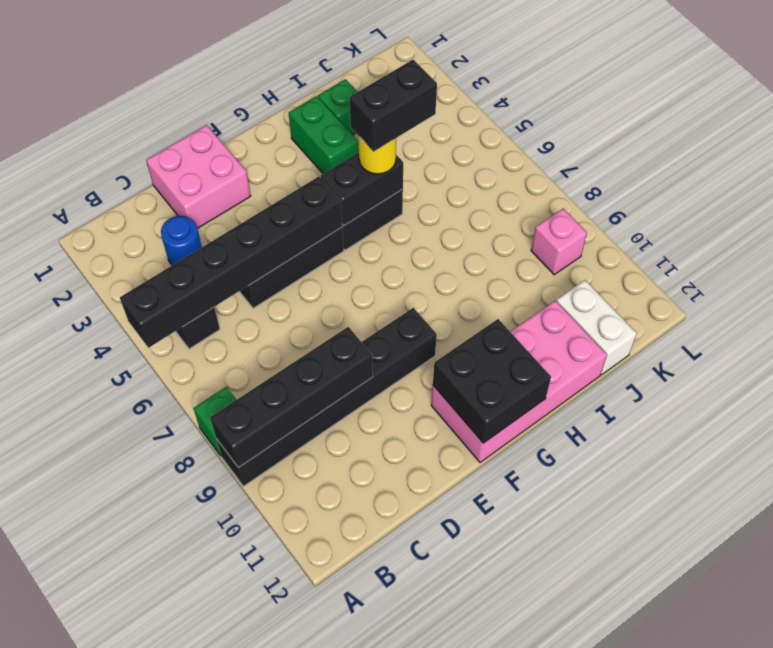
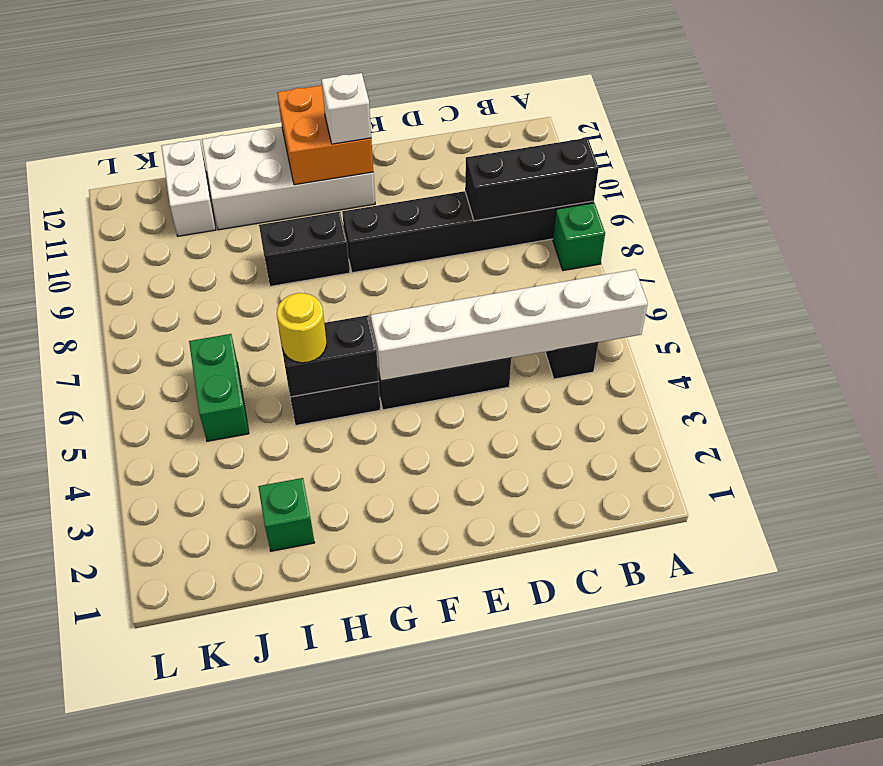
black 1x6 brick [120,177,342,348] -> white 1x6 brick [371,269,648,381]
black 1x4 brick [210,327,373,468] -> black 1x3 brick [465,138,599,221]
blue 1x1 round brick [161,216,202,265] -> none
pink 2x2 brick [146,125,250,228] -> none
pink 2x4 brick [431,300,607,462] -> white 2x4 brick [202,127,375,230]
black 2x2 brick [433,319,551,443] -> orange 2x2 brick [277,85,373,185]
none -> white 1x1 brick [321,73,371,144]
green 1x2 brick [289,96,359,174] -> green 1x2 brick moved to [189,334,249,441]
black 1x2 brick [350,60,437,152] -> black 1x2 brick moved to [259,212,350,286]
pink 1x1 brick [531,209,587,275] -> none

